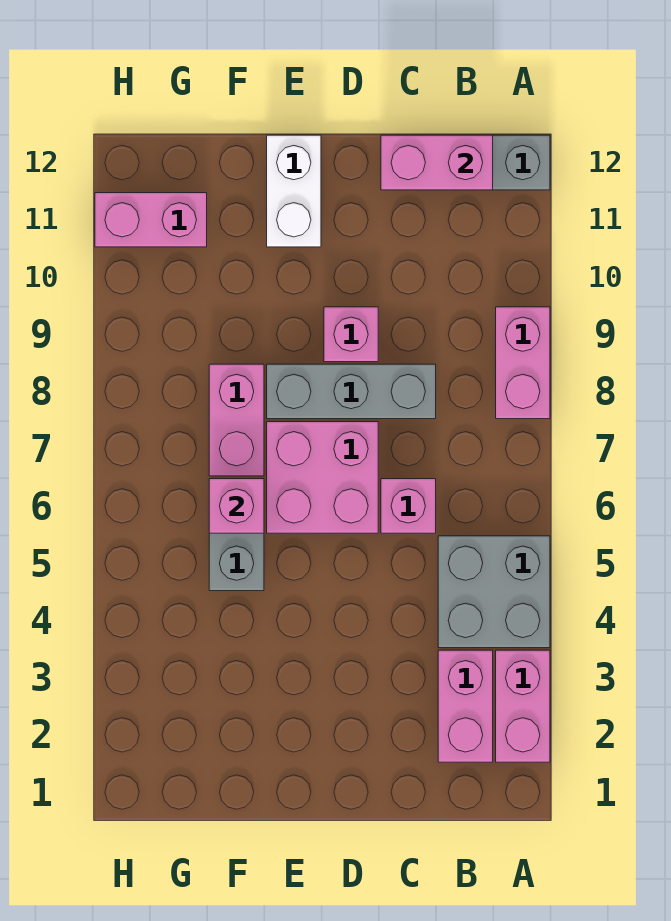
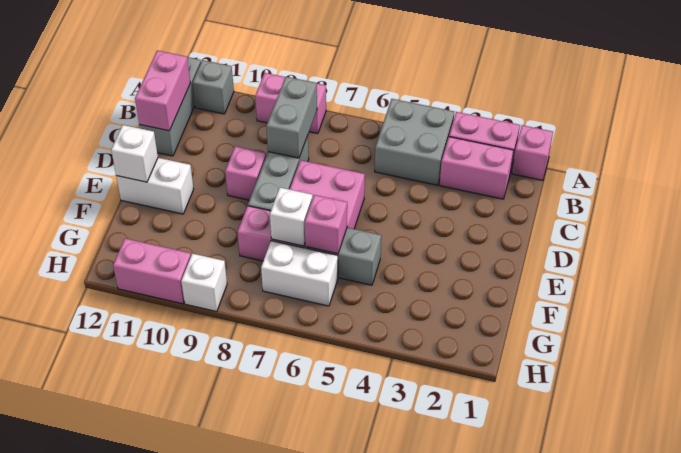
none -> grey 1x1 brick [193,60,234,114]
none -> grey 1x2 brick [266,77,317,158]
pink 1x1 brick [381,479,436,533] -> pink 1x1 brick moved to [512,125,553,180]
none -> white 1x1 brick [111,125,158,182]
none -> white 1x1 brick [270,188,313,246]
none -> white 1x2 brick [261,241,338,306]
pink 1x2 brick [95,193,207,247] -> pink 1x2 brick turned to [113,239,191,304]
none -> white 1x1 brick [181,254,227,312]

